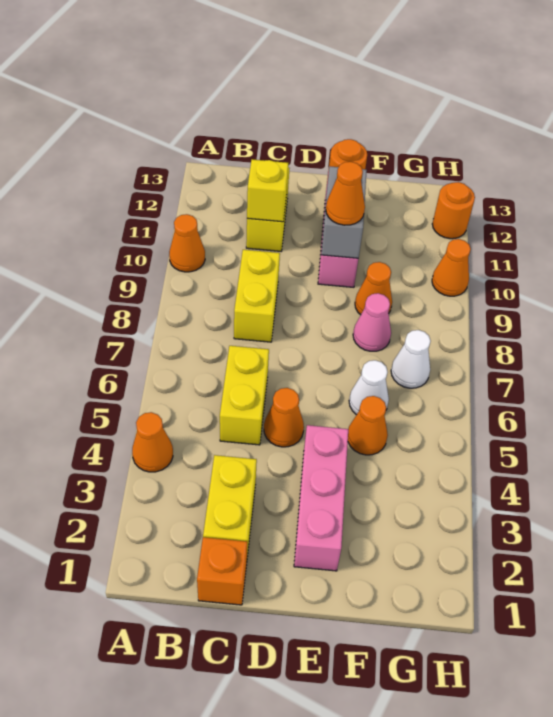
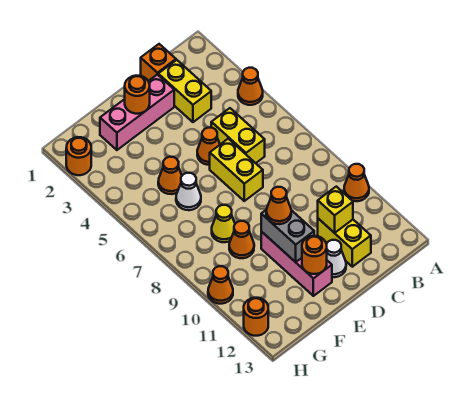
yellow 1x2 brick [234,250,280,342] -> yellow 1x2 brick moved to [210,139,263,201]
pink 1x3 brick [294,425,348,571] -> pink 1x3 brick turned to [100,74,174,150]
none -> orange 1x1 round brick [125,76,150,114]
pink 1x1 cone [353,293,391,351] -> yellow 1x1 cone [212,205,235,242]
white 1x1 cone [391,330,431,388] -> white 1x1 cone moved to [327,240,346,277]
none -> orange 1x1 round brick [66,137,91,175]

